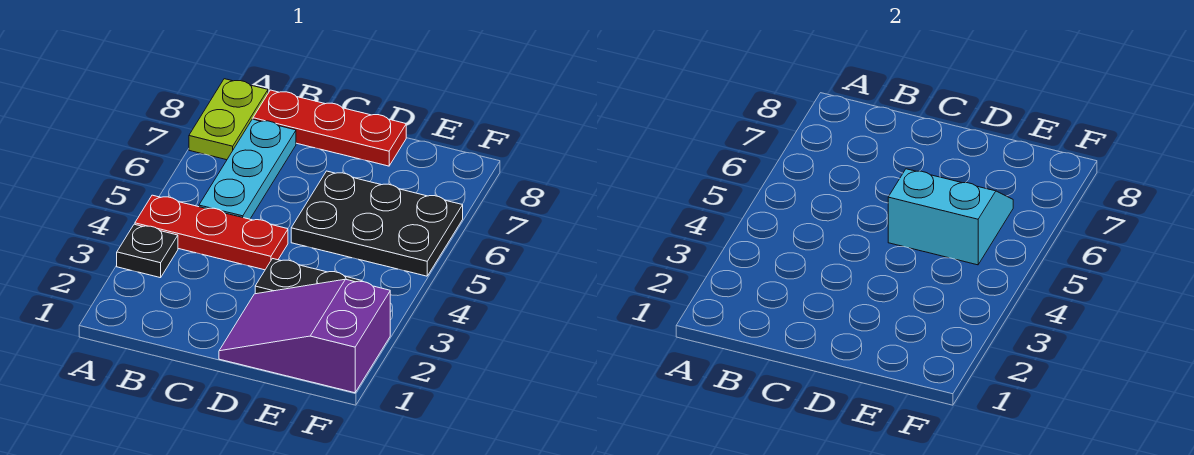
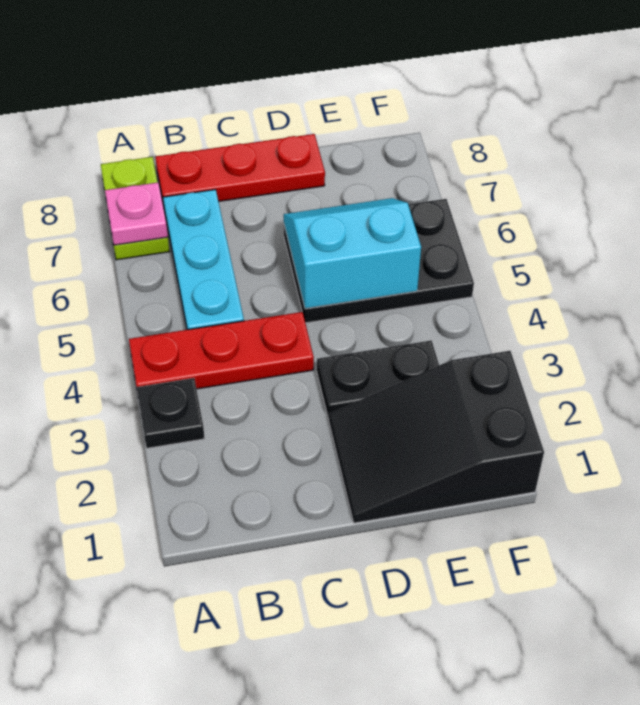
none -> pink 1x1 plate [105,183,168,245]
purple 2x3 slope [219,279,390,393] -> black 2x3 slope [329,351,544,523]

